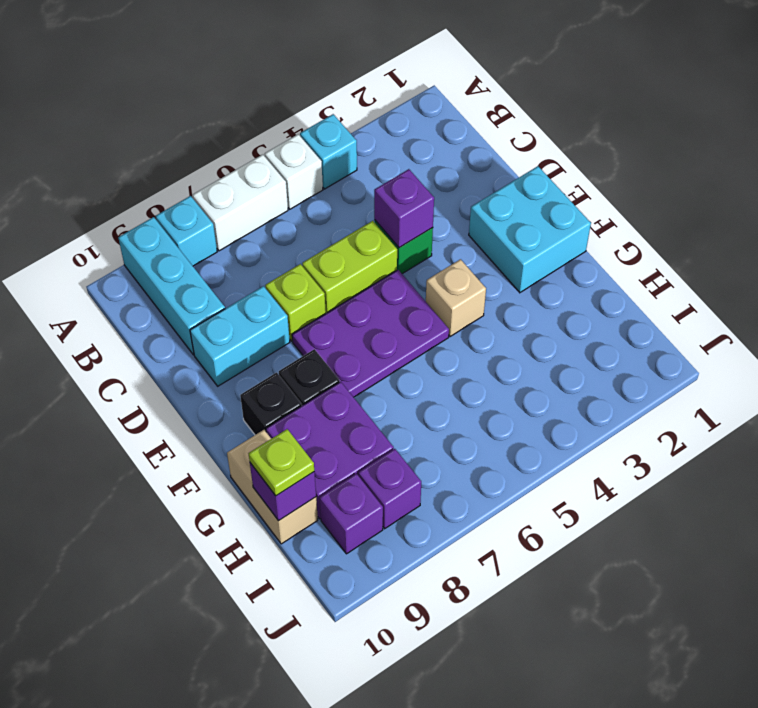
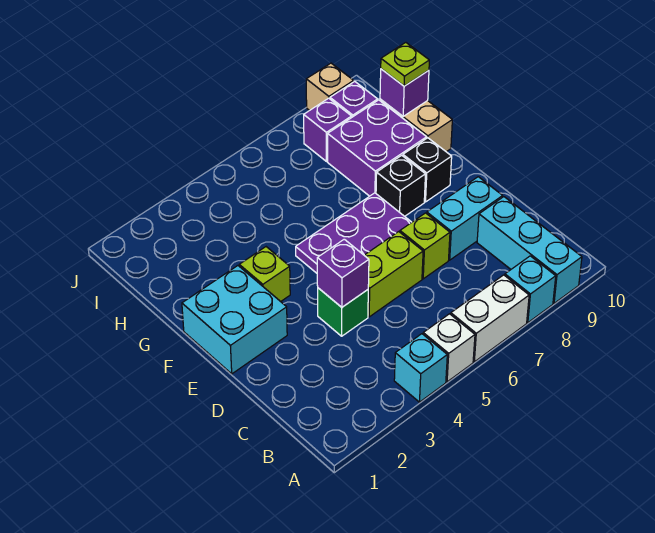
none -> lime 1x1 brick [239,247,290,302]
tan 1x1 brick [426,259,486,336] -> tan 1x1 brick moved to [306,63,354,111]

